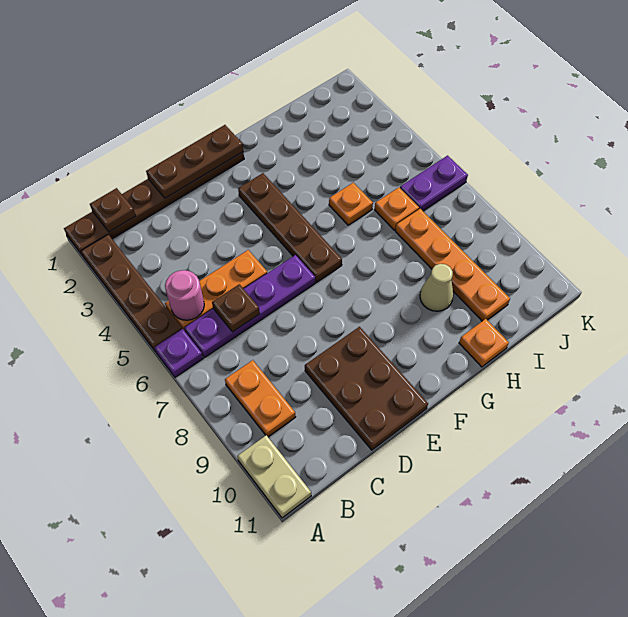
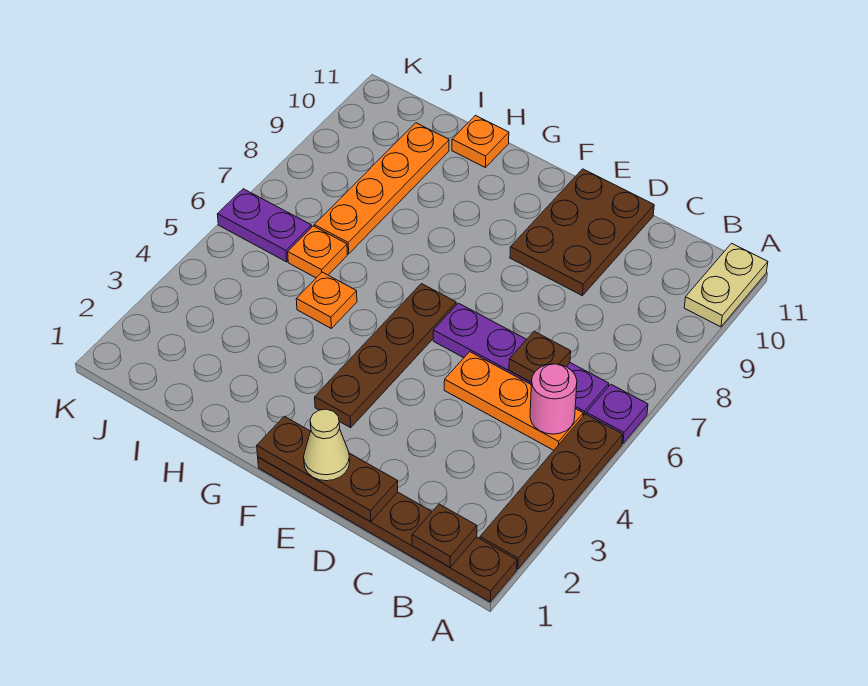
orange 1x2 plate [225,360,296,437] -> none
tan 1x1 cone [420,264,453,311] -> tan 1x1 cone moved to [304,409,350,481]

